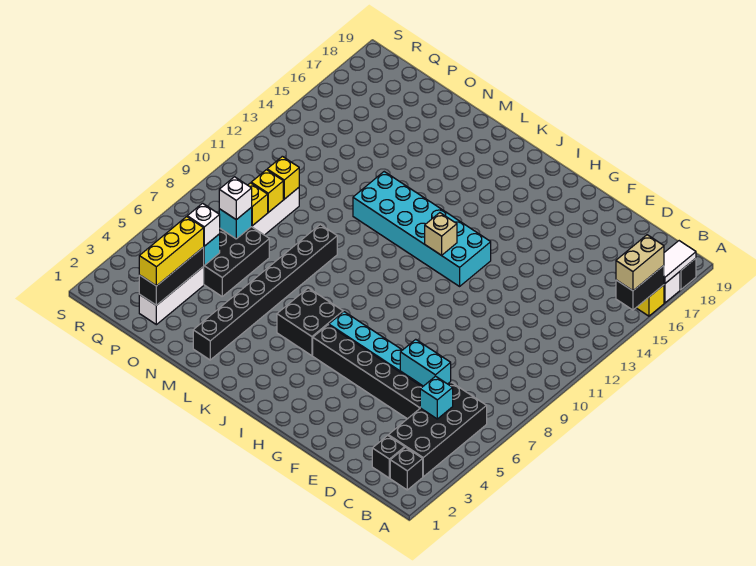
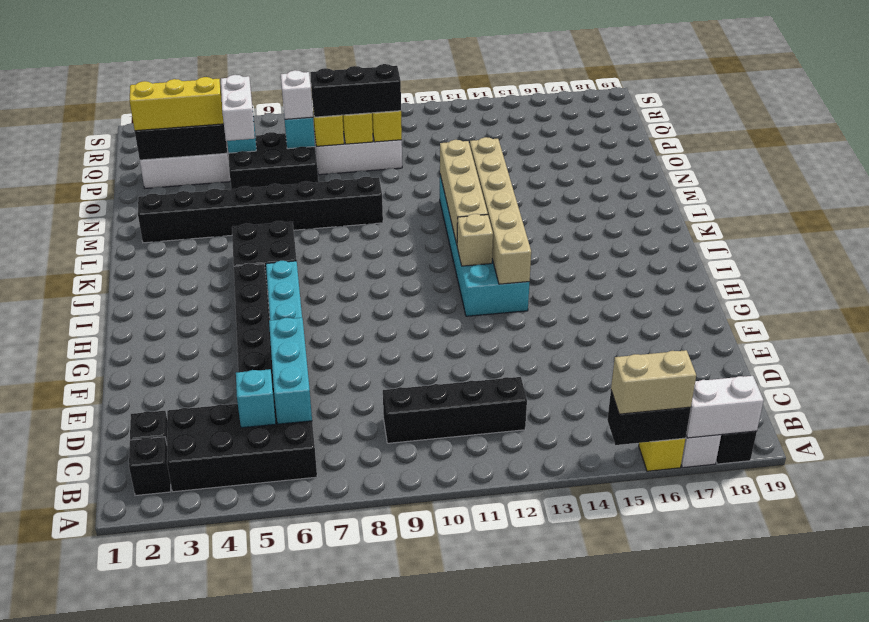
white 1x2 tile [664,241,696,284] -> white 1x2 brick [686,376,764,438]
none -> black 1x4 brick [383,377,527,443]
cyan 1x2 brick [400,339,451,386] -> cyan 1x3 brick [269,318,312,424]
none -> tan 1x6 brick [470,137,531,284]
none -> tan 1x4 brick [440,140,488,244]
white 1x1 brick [187,203,220,246] -> white 1x2 brick [221,75,255,141]
none -> black 1x3 brick [310,64,401,117]

